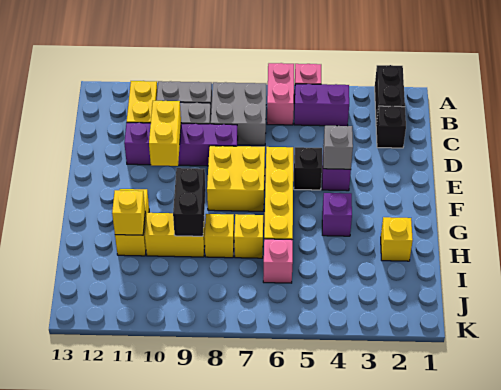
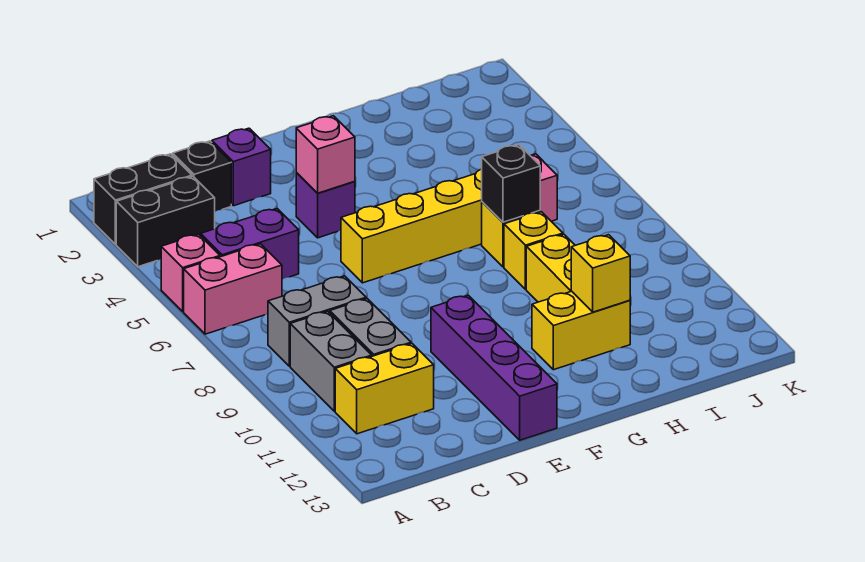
purple 1x2 brick [294,84,349,126] -> purple 1x2 brick turned to [201,209,299,279]
grey 2x2 brick [211,82,266,145] -> grey 1x2 brick [268,276,366,366]
purple 1x4 brick [124,123,238,166] -> purple 1x4 brick moved to [431,295,557,440]
yellow 1x2 brick [149,101,181,166] -> none
grey 1x1 brick [323,126,353,169] -> pink 1x1 brick [296,116,355,193]
black 1x1 brick [294,147,322,190] -> black 1x1 brick moved to [482,145,540,222]
yellow 2x2 brick [207,146,265,211] -> none
purple 1x1 brick [322,193,352,236] -> purple 1x1 brick moved to [212,128,271,206]
black 1x2 brick [173,168,206,236] -> black 1x2 brick moved to [116,176,215,267]
yellow 1x1 brick [381,217,413,261] -> none

